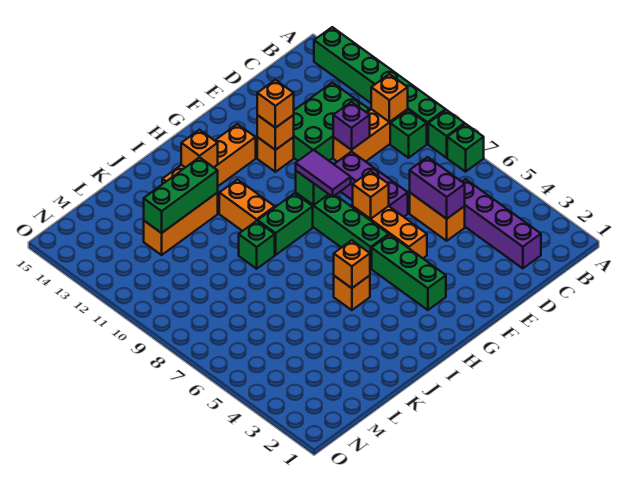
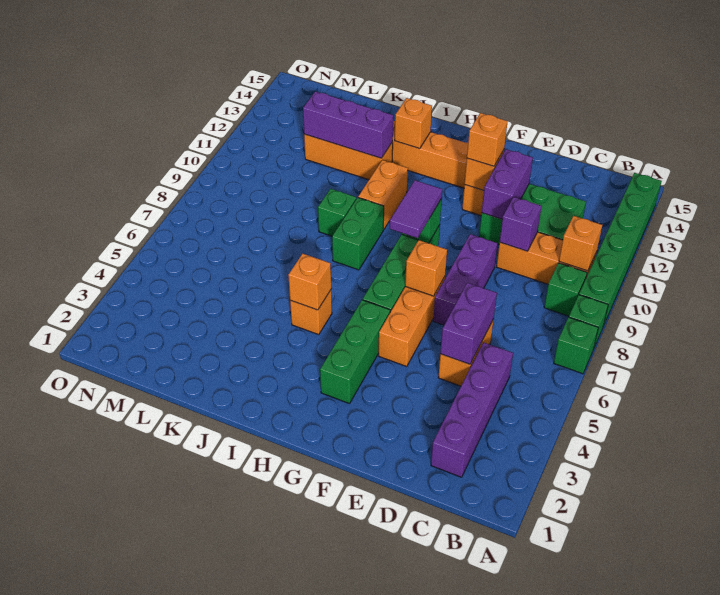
none -> purple 1x2 brick [482,149,533,219]
green 1x2 brick [258,193,313,255] -> green 1x2 brick turned to [332,198,384,270]
green 1x3 brick [144,157,218,233] -> purple 1x3 brick [303,91,393,158]

